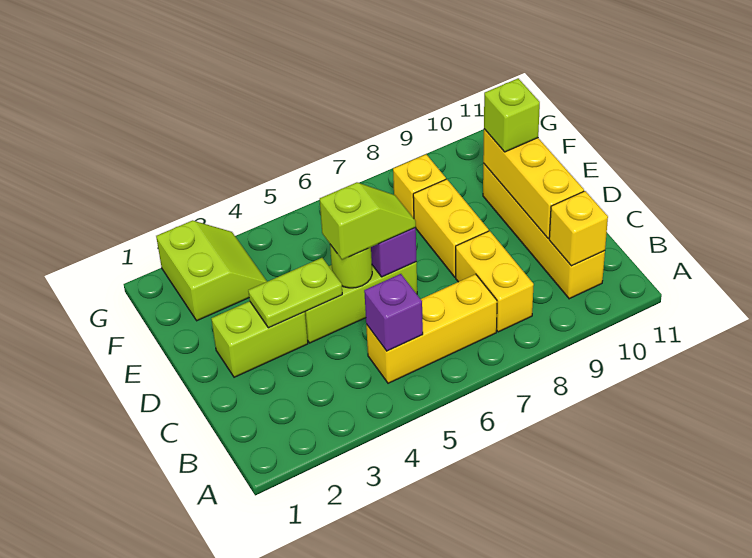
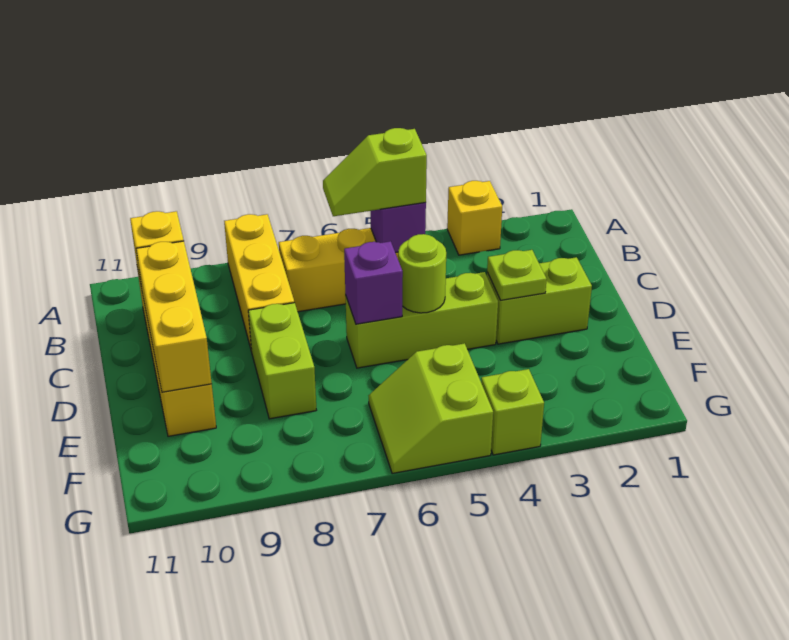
yellow 1x2 brick [456,231,534,332] -> yellow 1x3 brick [224,214,294,352]
lime 1x2 plate [248,258,342,328] -> lime 1x1 plate [487,250,547,300]
lime 1x2 slope [320,182,416,260] -> lime 1x2 slope moved to [323,128,427,216]
yellow 1x2 brick [413,179,489,277] -> lime 1x2 brick [248,303,316,419]
lime 1x1 brick [484,78,540,152] -> lime 1x1 brick moved to [481,369,544,455]
lime 2x2 slope [156,221,267,321] -> lime 2x2 slope moved to [369,343,493,474]
yellow 1x1 brick [393,154,446,218] -> yellow 1x1 brick moved to [447,181,502,255]

